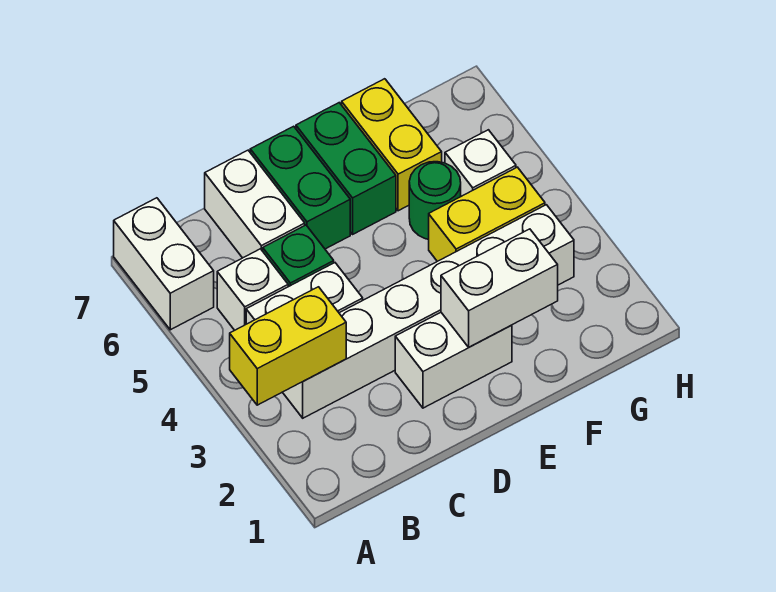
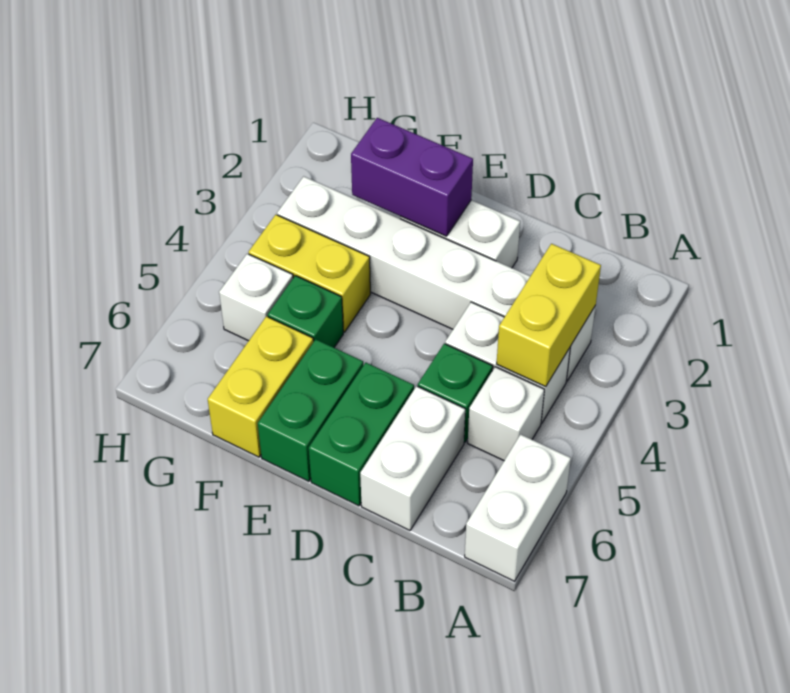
yellow 1x2 brick [230,287,346,405] -> yellow 1x2 brick turned to [497,244,601,387]
white 1x2 brick [441,229,558,347] -> purple 1x2 brick [351,118,473,236]
green 1x1 round brick [409,162,461,239] -> green 1x1 brick [268,276,343,347]

